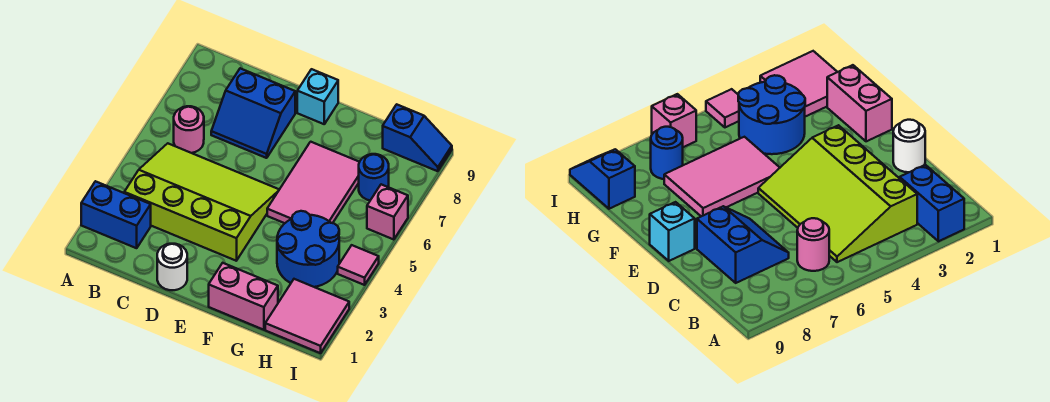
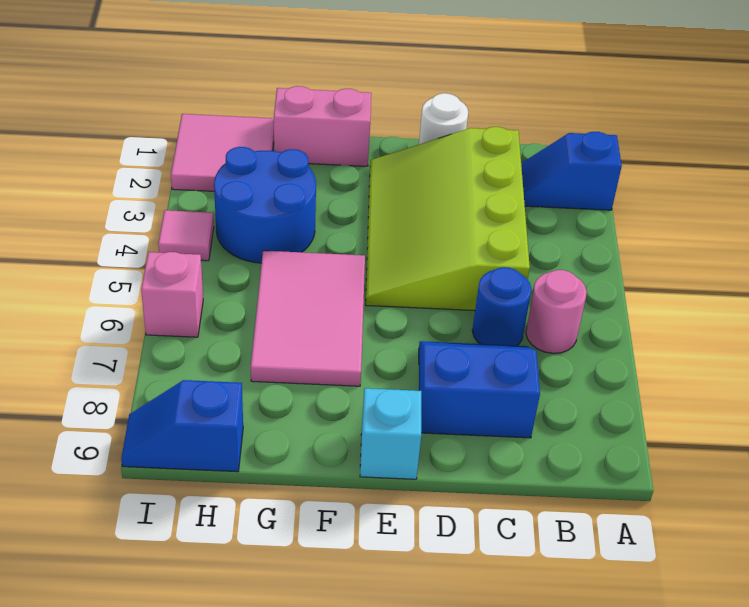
blue 1x2 brick [81,181,151,248] -> blue 1x2 slope [521,132,622,210]
lime 3x4 slope [124,143,279,261] -> lime 3x4 slope turned to [366,127,530,311]
blue 1x1 round brick [359,154,389,200] -> blue 1x1 round brick moved to [472,267,531,346]

